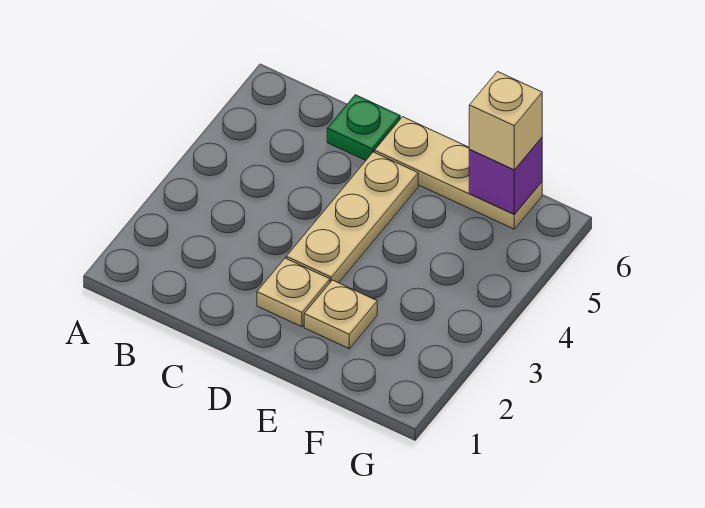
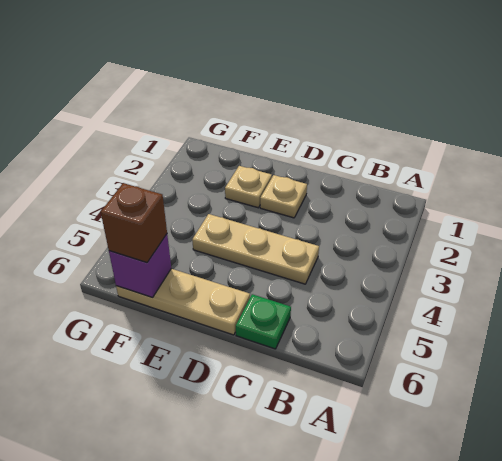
tan 1x3 plate [286,152,418,283] -> tan 1x3 plate turned to [192,214,319,284]
tan 1x1 brick [469,72,542,170] -> brown 1x1 brick [101,183,167,263]

